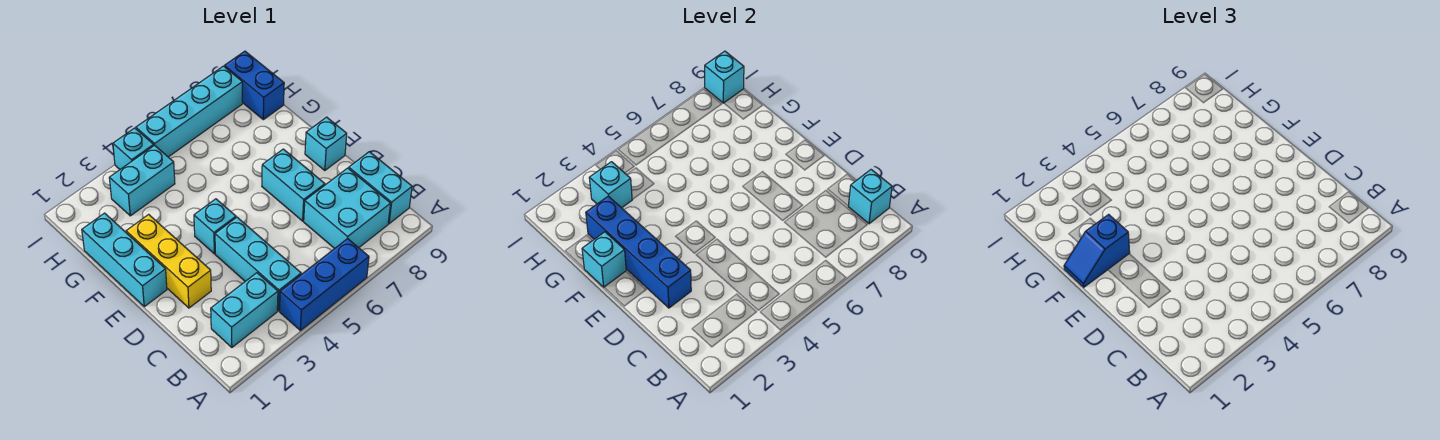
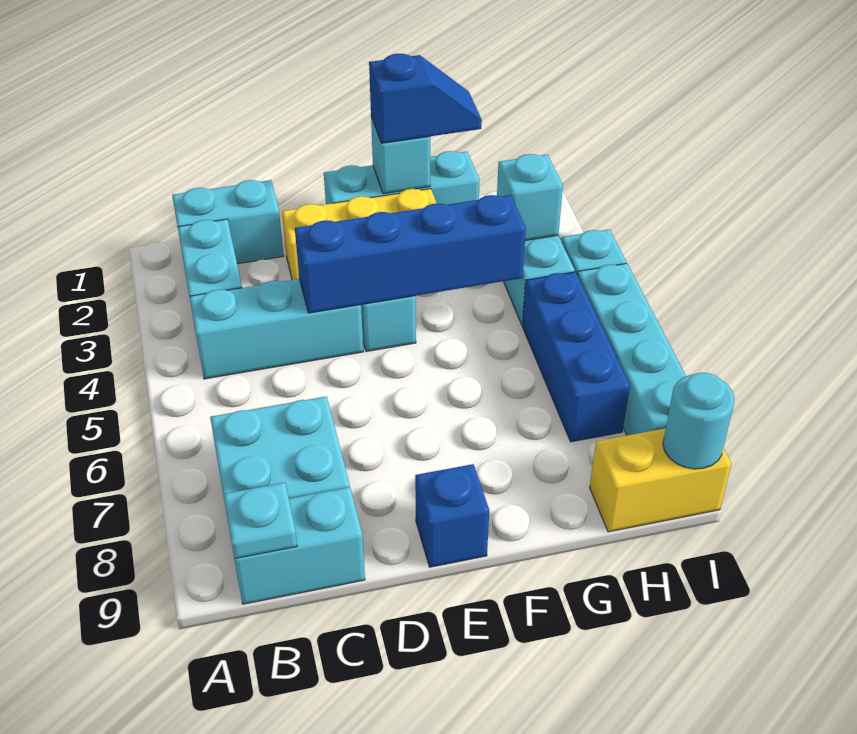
blue 1x3 brick [279,239,369,330] -> blue 1x3 brick moved to [522,272,630,442]
cyan 1x1 brick [848,170,892,224] -> cyan 1x1 plate [223,483,297,559]
blue 1x4 brick [586,196,691,308] -> blue 1x4 brick moved to [295,195,526,313]
cyan 1x2 brick [262,149,325,221] -> cyan 1x2 brick moved to [172,180,284,264]
cyan 1x1 brick [305,117,347,170] -> blue 1x1 brick [415,464,489,567]
blue 1x2 slope [1064,214,1130,287] -> blue 1x2 slope turned to [369,54,482,143]
blue 1x2 brick [225,51,284,120] -> yellow 1x2 brick [590,428,731,532]
cyan 1x1 brick [705,51,744,103] -> cyan 1x1 round brick [663,373,735,469]

